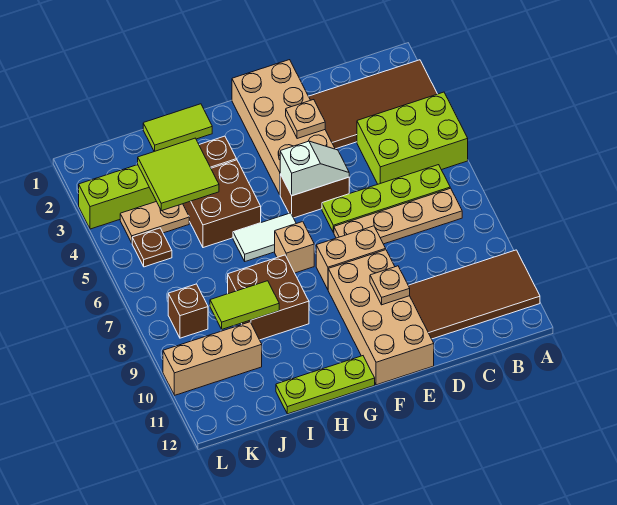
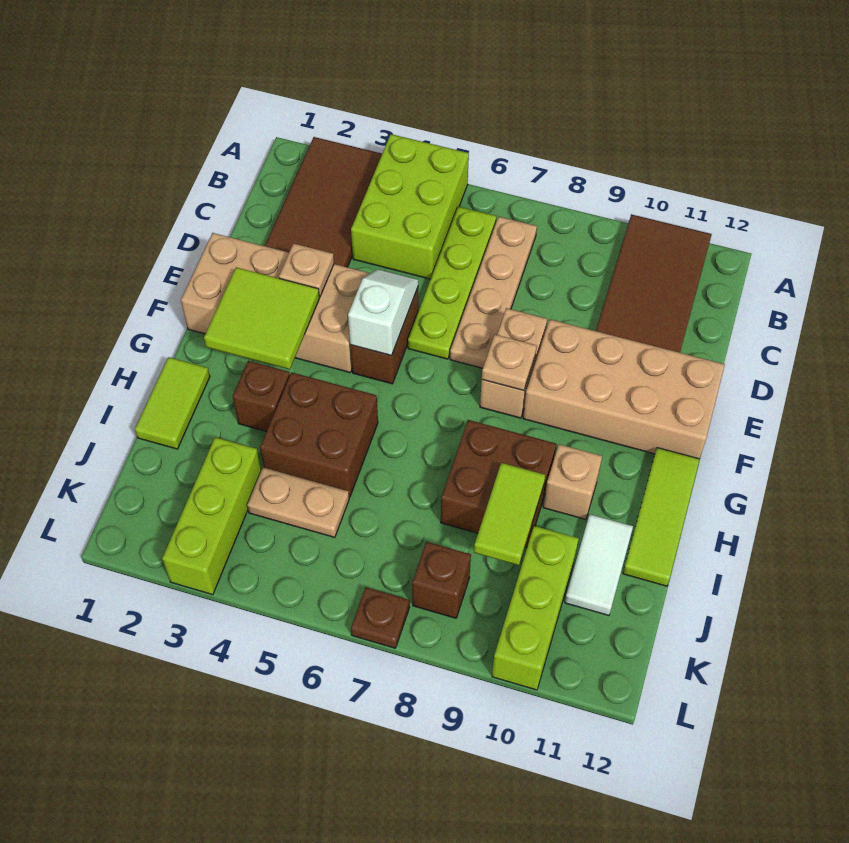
tan 1x1 plate [370,266,410,305] -> tan 1x1 plate moved to [482,335,537,391]
white 1x2 tile [233,213,296,261] -> white 1x2 tile moved to [565,514,633,615]
tan 1x1 brick [275,222,314,273] -> tan 1x1 brick moved to [543,444,602,519]
lime 1x3 plate [276,356,375,414] -> lime 1x3 tile [623,448,700,586]
lime 2x2 tile [138,138,219,211] -> lime 2x2 tile moved to [204,267,319,370]
tan 1x2 plate [120,202,189,243] -> tan 1x2 plate turned to [247,467,349,537]
tan 1x3 brick [163,322,262,395] -> lime 1x3 brick [492,526,579,690]
brown 1x1 plate [132,228,172,267] -> brown 1x1 plate moved to [351,587,410,648]

